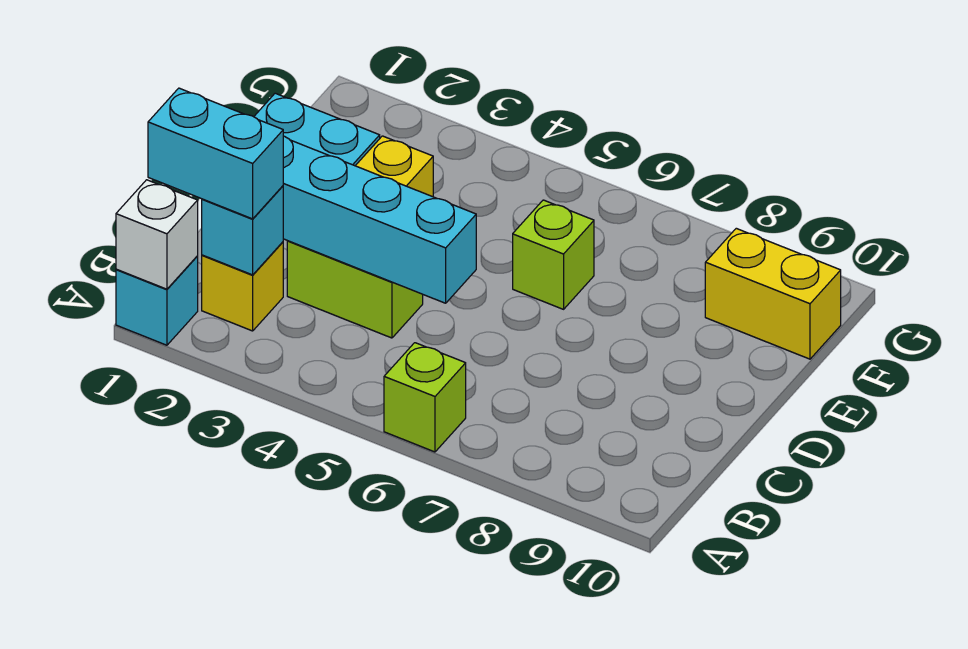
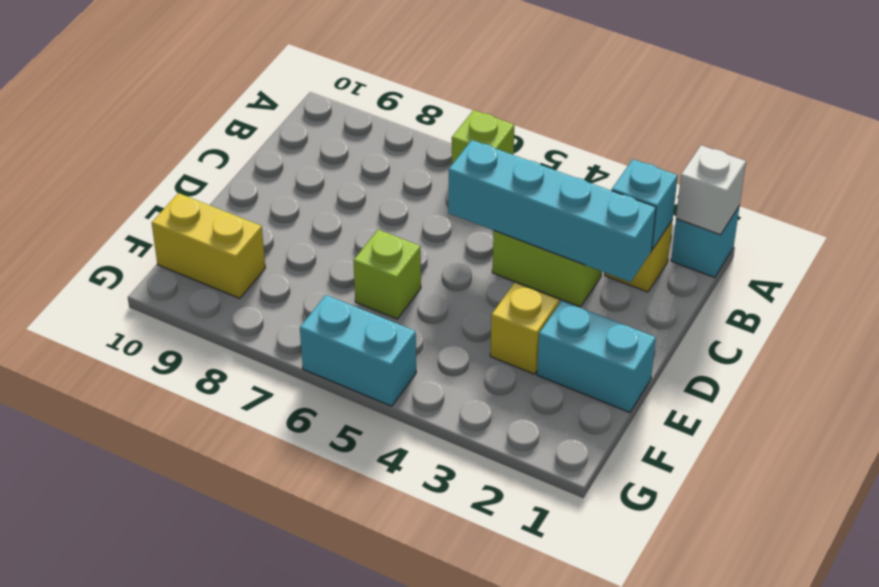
cyan 1x2 brick [148,88,283,219] -> cyan 1x2 brick moved to [300,295,416,406]

